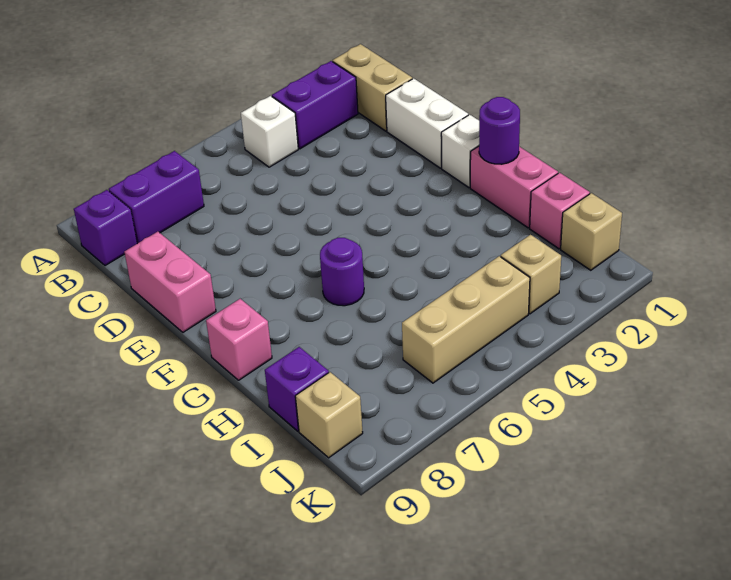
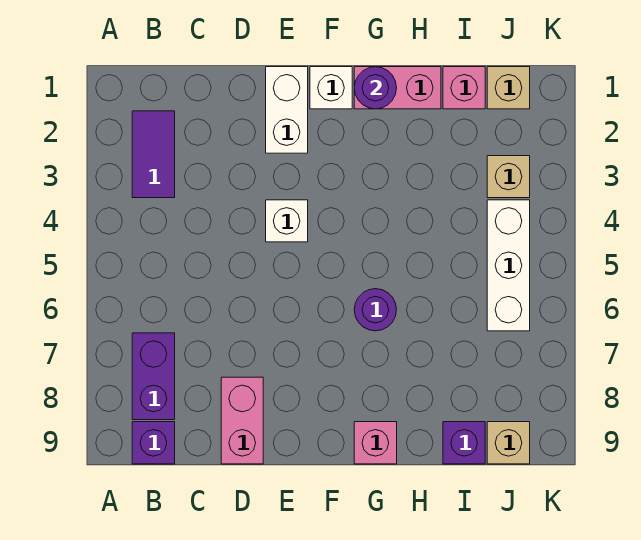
tan 1x2 brick [333,44,412,131] -> none
purple 1x2 brick [272,61,358,149] -> purple 1x2 tile [132,111,175,198]
white 1x1 brick [241,96,298,167] -> white 1x1 brick moved to [266,200,308,242]
white 1x2 brick [386,78,468,168] -> white 1x2 brick turned to [266,67,308,153]
pink 1x2 brick [124,232,216,332] -> pink 1x2 brick turned to [221,377,263,464]
tan 1x3 brick [402,256,530,383] -> white 1x3 brick [487,200,530,331]

